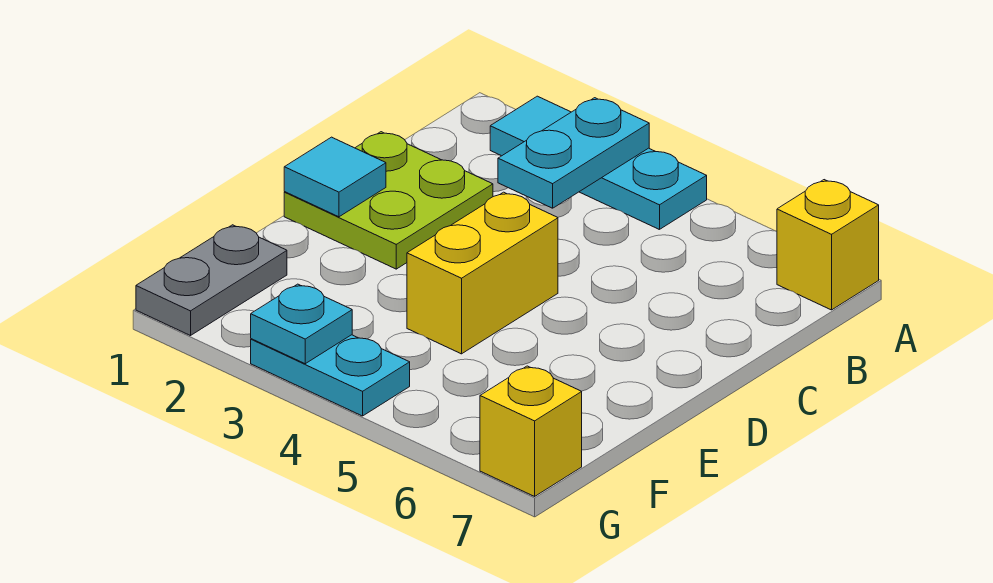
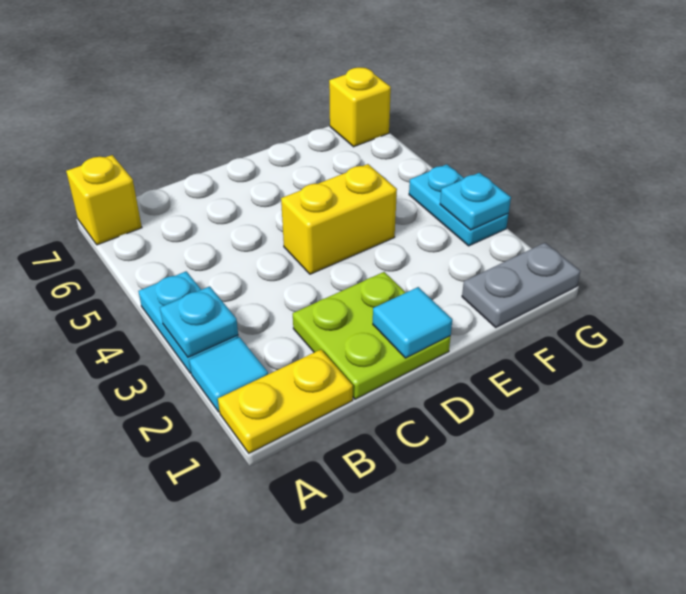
none -> yellow 1x2 plate [218,350,353,453]
cyan 1x2 plate [498,98,649,208] -> cyan 1x1 plate [160,286,238,357]

